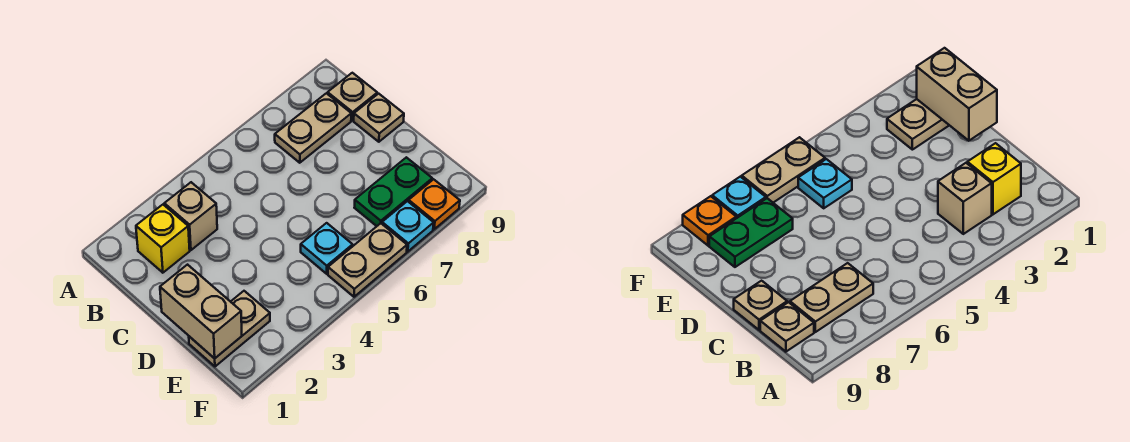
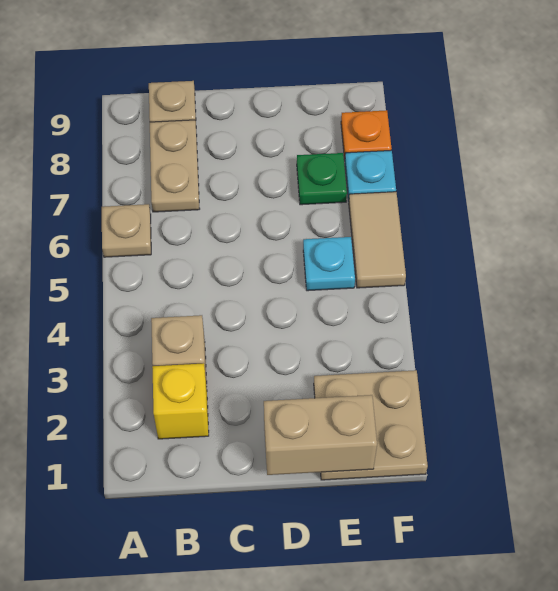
tan 1x1 plate [354,94,404,142] -> tan 1x1 plate moved to [102,204,151,257]
tan 1x2 plate [189,291,270,366] -> tan 2x2 plate [314,370,428,480]
green 1x2 plate [354,157,432,226] -> green 1x1 plate [297,153,347,205]
tan 1x2 plate [328,223,407,297] -> tan 1x2 tile [349,192,406,288]

